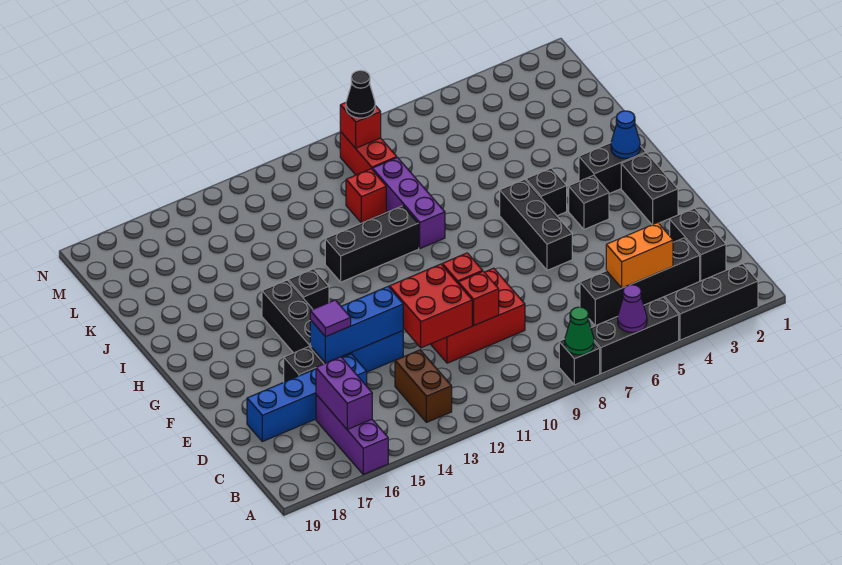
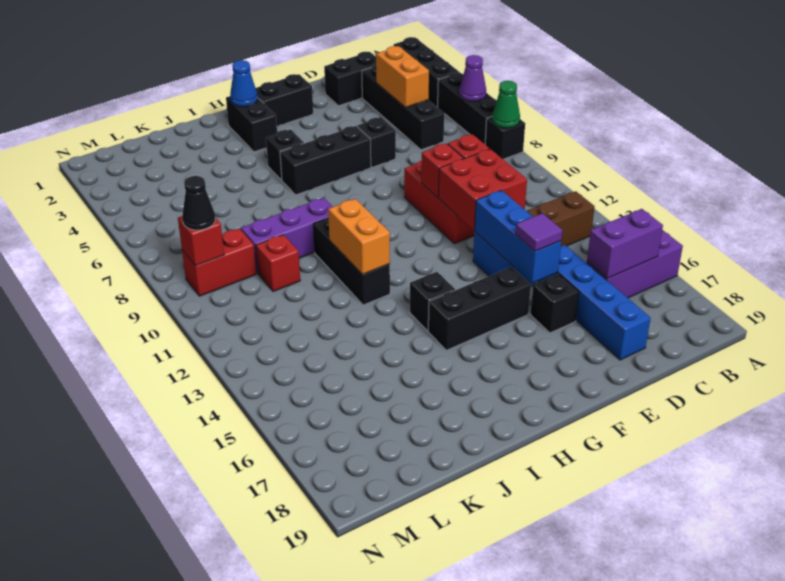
black 1x1 brick [569,175,609,229] -> black 1x1 brick moved to [357,117,396,167]
none -> orange 1x2 brick [328,199,390,274]

